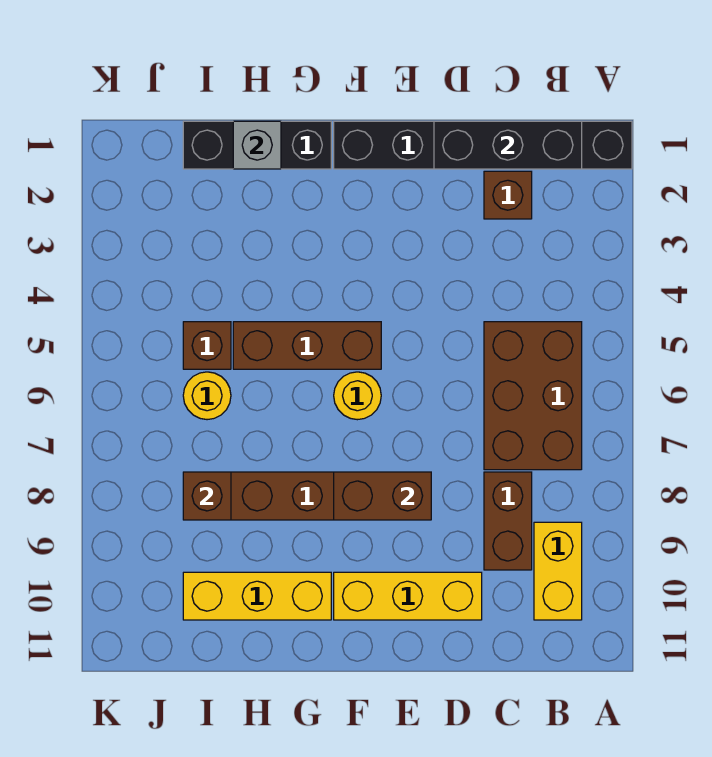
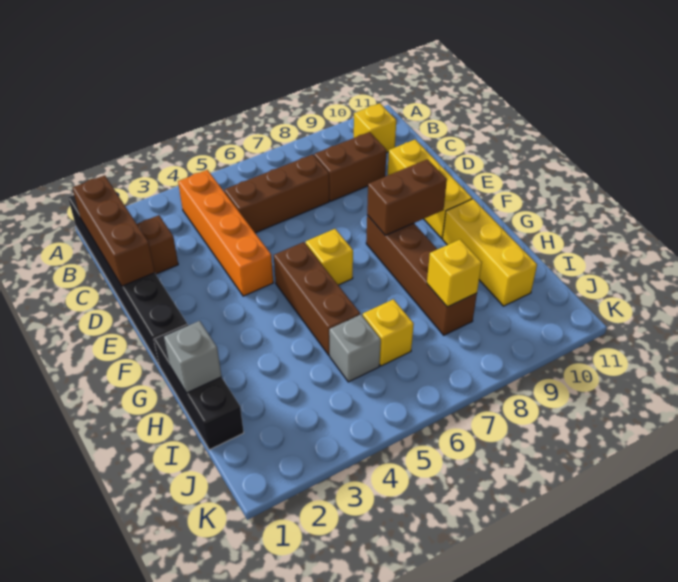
black 1x3 brick [434,121,582,169] -> brown 1x3 brick [73,175,155,286]
none -> orange 1x4 brick [178,170,273,296]
brown 2x3 brick [484,322,582,470] -> brown 1x3 brick [224,154,329,233]
yellow 1x2 brick [534,522,582,620] -> yellow 1x1 brick [354,103,396,153]
brown 1x2 brick [334,472,431,520] -> brown 1x2 brick turned to [367,159,447,235]
yellow 1x1 round brick [334,372,381,420] -> yellow 1x1 brick [306,229,353,285]
brown 1x1 brick [183,322,231,369] -> grey 1x1 brick [329,314,381,382]
yellow 1x1 round brick [183,372,231,420] -> yellow 1x1 brick [363,299,414,366]
brown 1x1 brick [183,472,231,520] -> yellow 1x1 brick [427,240,482,307]

